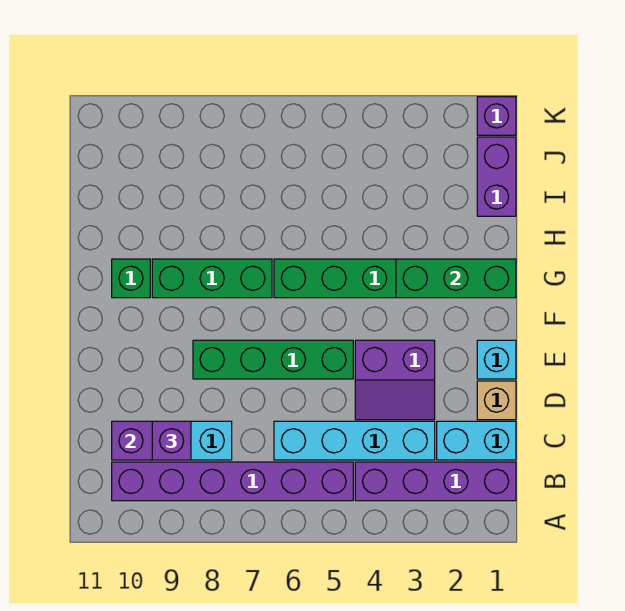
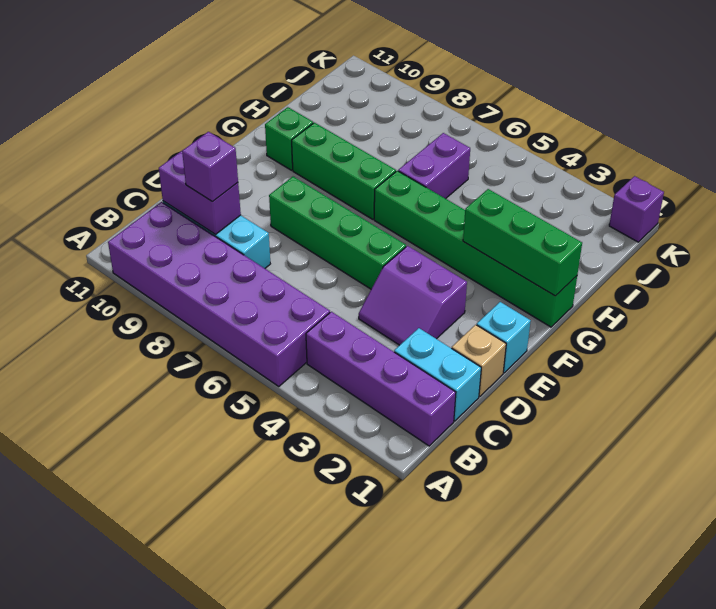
purple 1x6 brick [112,462,353,501] -> purple 2x6 brick [108,202,330,387]
cyan 1x4 brick [274,421,435,460] -> none
purple 1x2 brick [477,137,516,216] -> purple 1x2 brick moved to [398,133,470,199]

